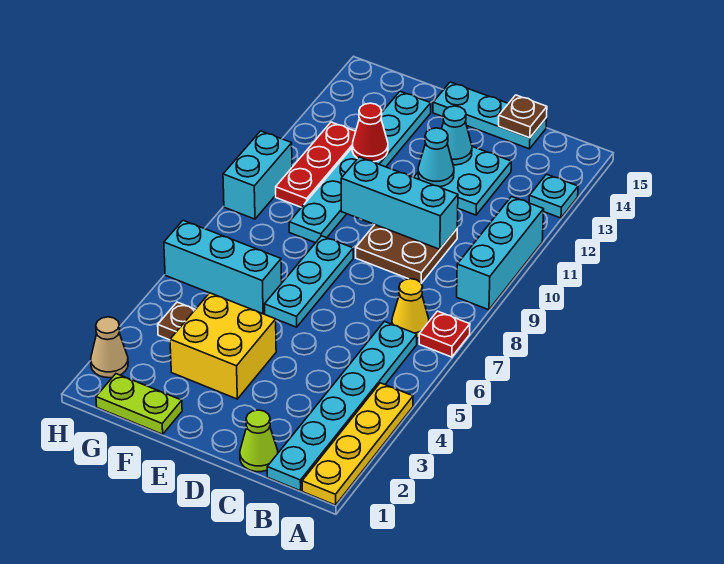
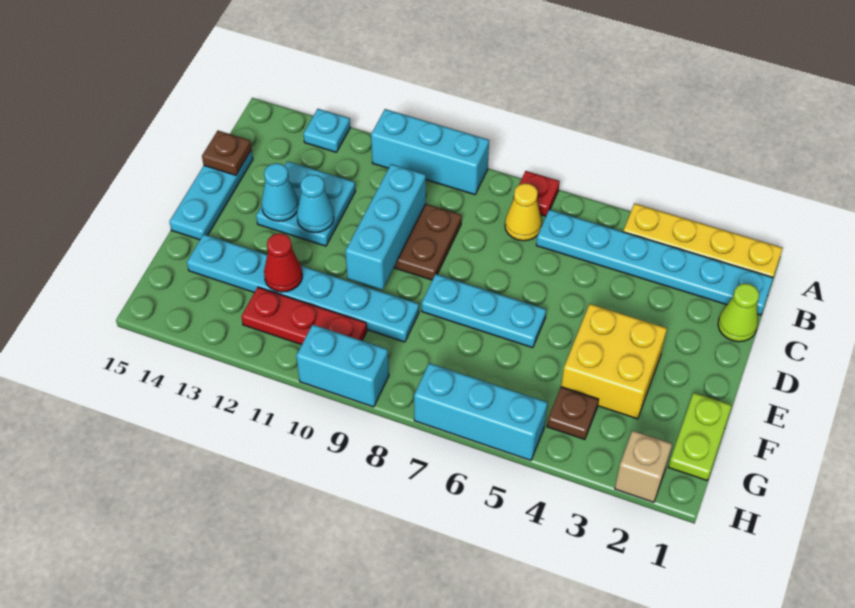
cyan 1x3 brick [164,220,282,314] -> cyan 1x3 brick turned to [414,363,547,460]
tan 1x1 cone [91,317,128,378] -> tan 1x1 brick [615,431,672,502]

